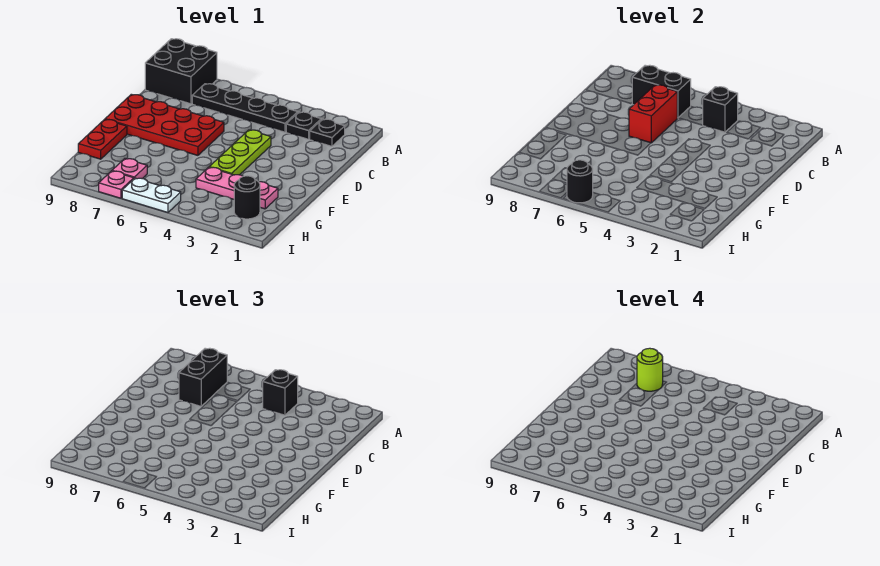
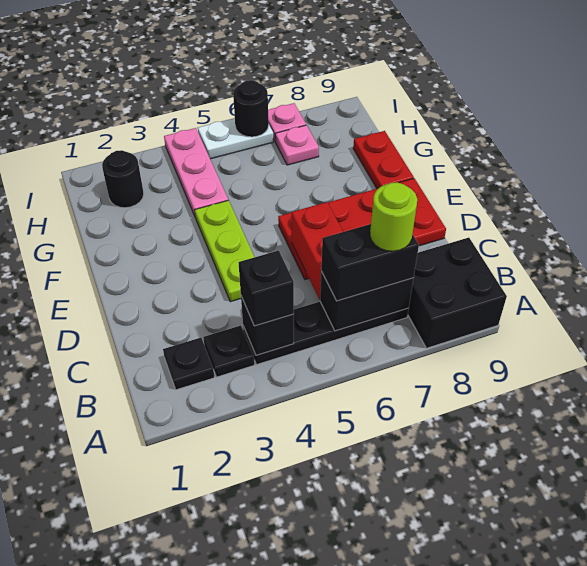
black 1x2 brick [179,348,227,406] -> black 1x2 brick turned to [321,224,419,301]
pink 1x3 plate [196,167,278,209] -> pink 1x3 plate turned to [164,128,228,218]

